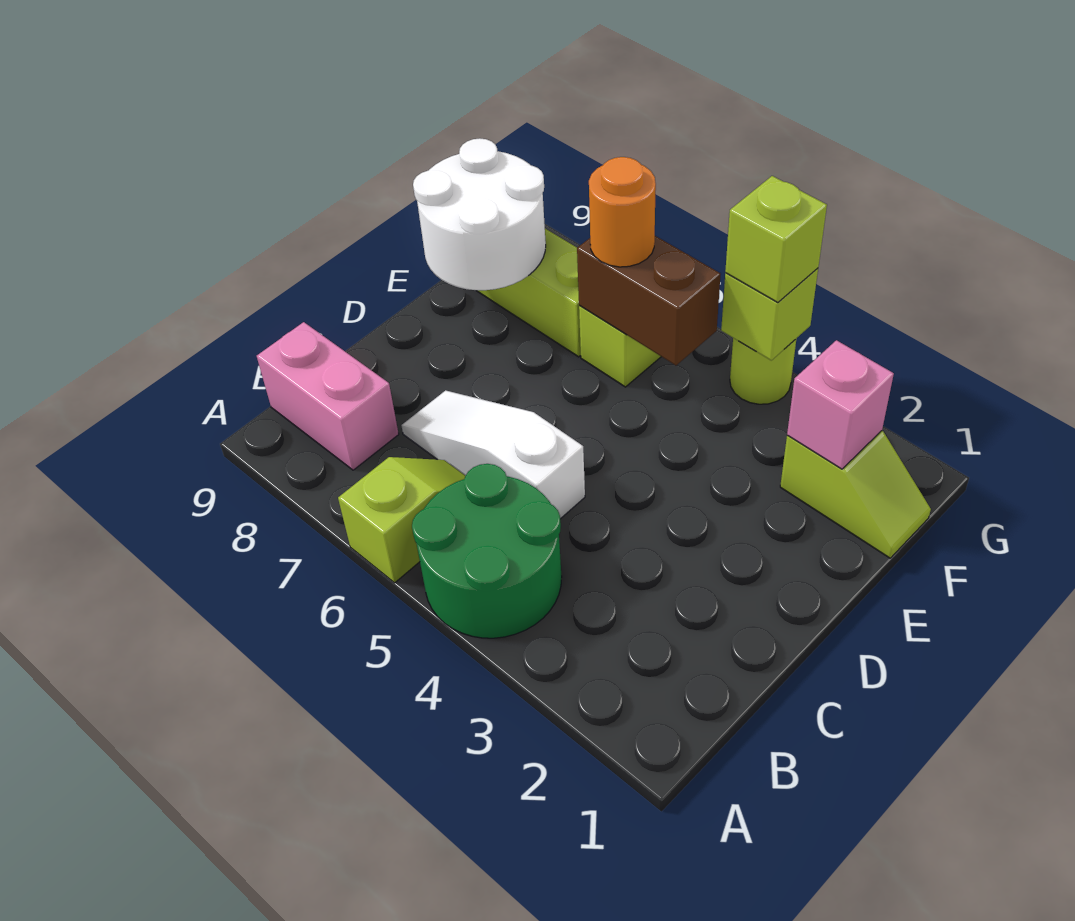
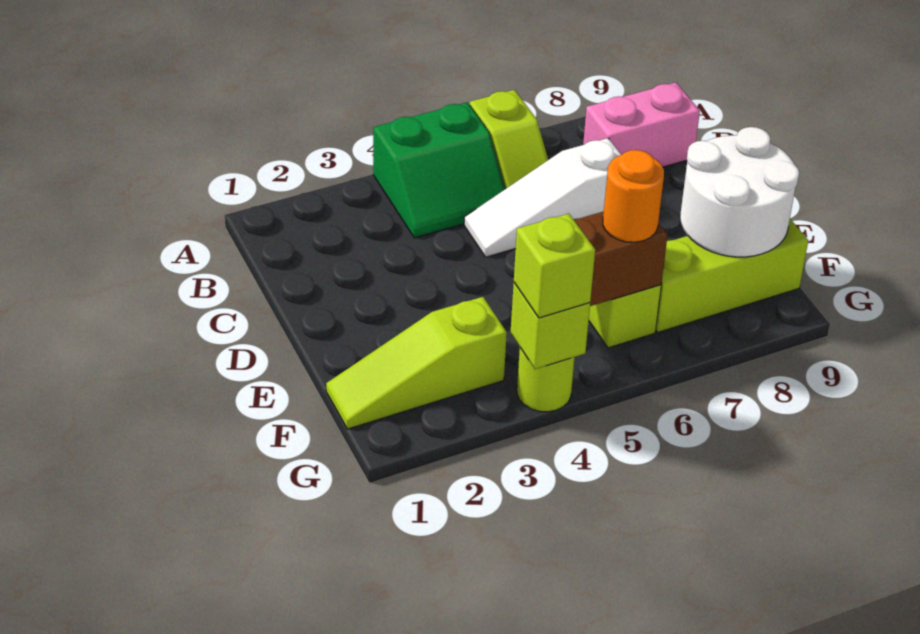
green 2x2 round brick [412,464,562,638] -> green 2x2 slope [373,102,505,238]
white 1x3 slope [401,390,585,519] -> white 1x3 slope turned to [464,138,621,257]
lime 1x2 slope [780,431,931,558] -> lime 1x3 slope [326,297,507,429]
pink 1x1 brick [787,340,894,469] -> none

